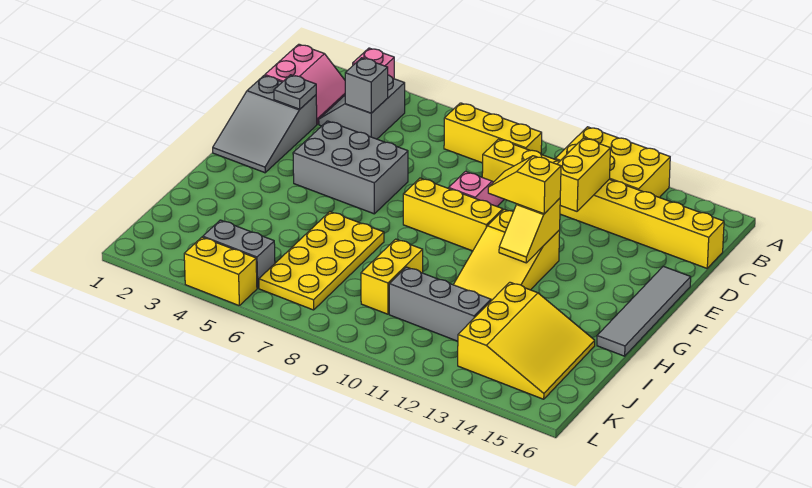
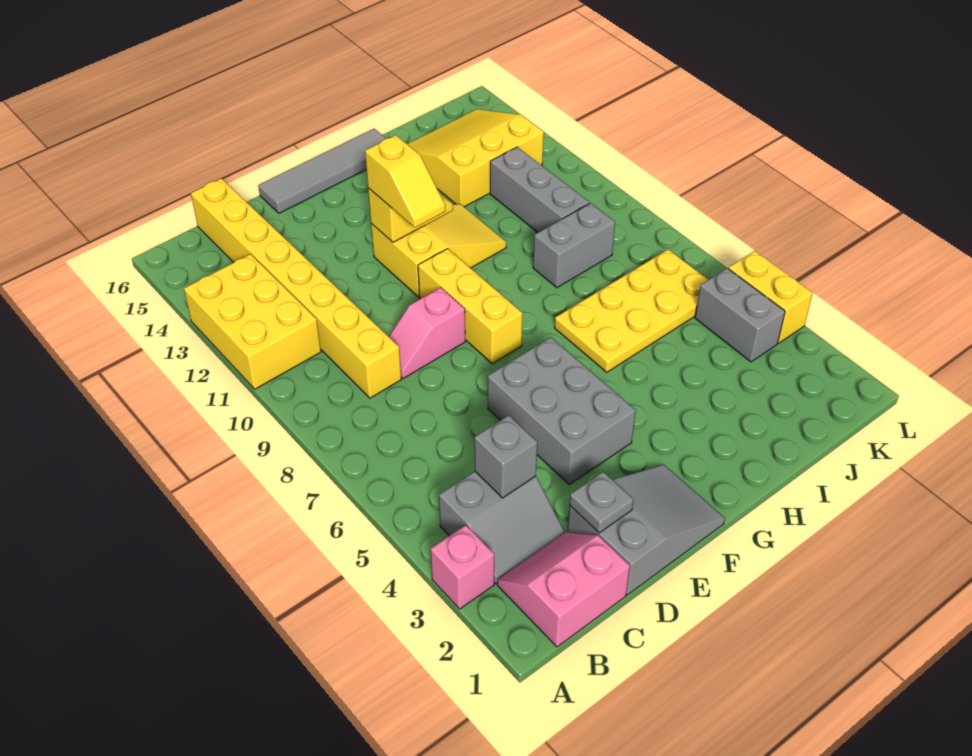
yellow 1x3 brick [444,103,542,163] -> none
yellow 1x2 brick [557,138,610,211] -> none
yellow 1x2 brick [361,239,423,314] -> grey 1x2 brick [533,203,615,288]

